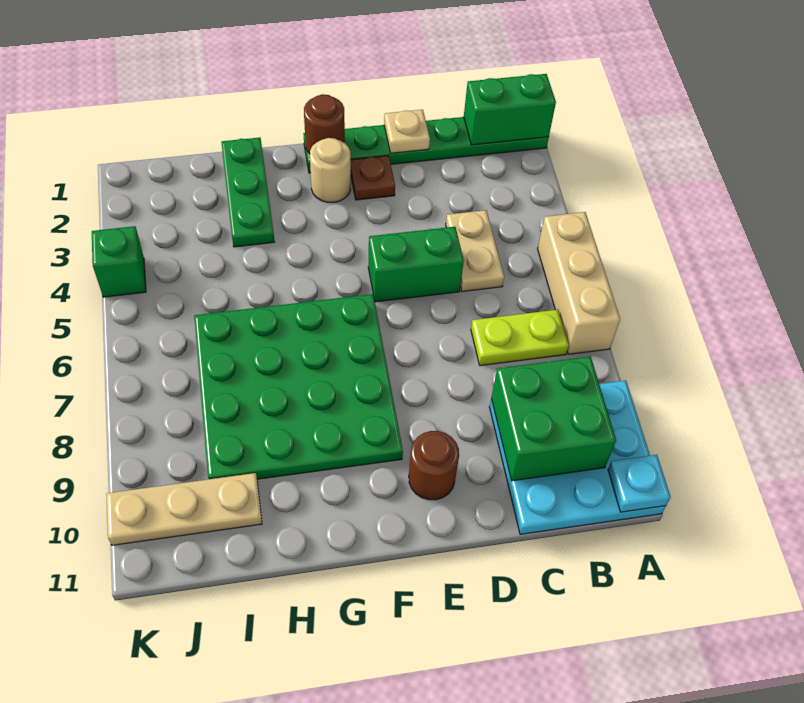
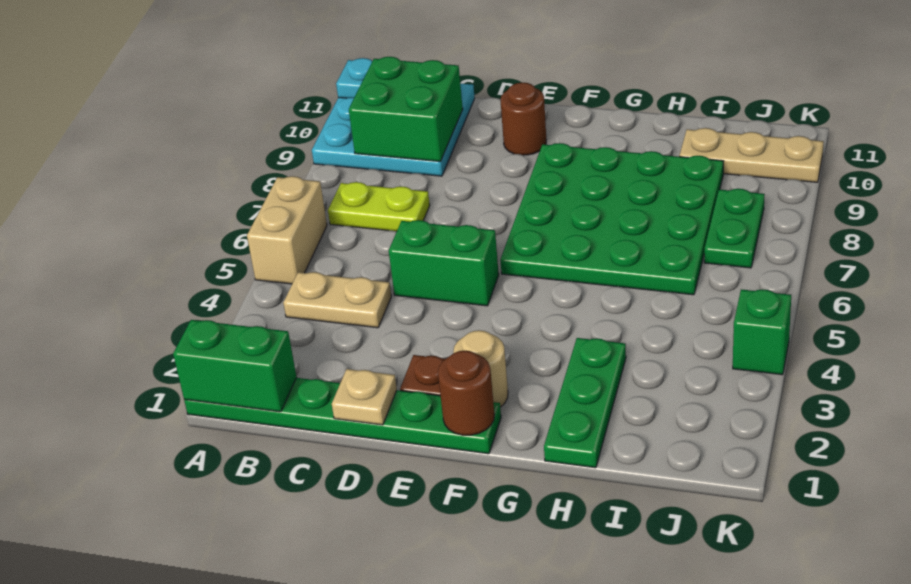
tan 1x3 brick [538,212,620,354] -> tan 1x2 brick [247,176,327,284]
tan 1x2 plate [446,210,504,292] -> tan 1x2 plate turned to [283,272,391,328]
none -> green 1x2 plate [704,189,765,268]

